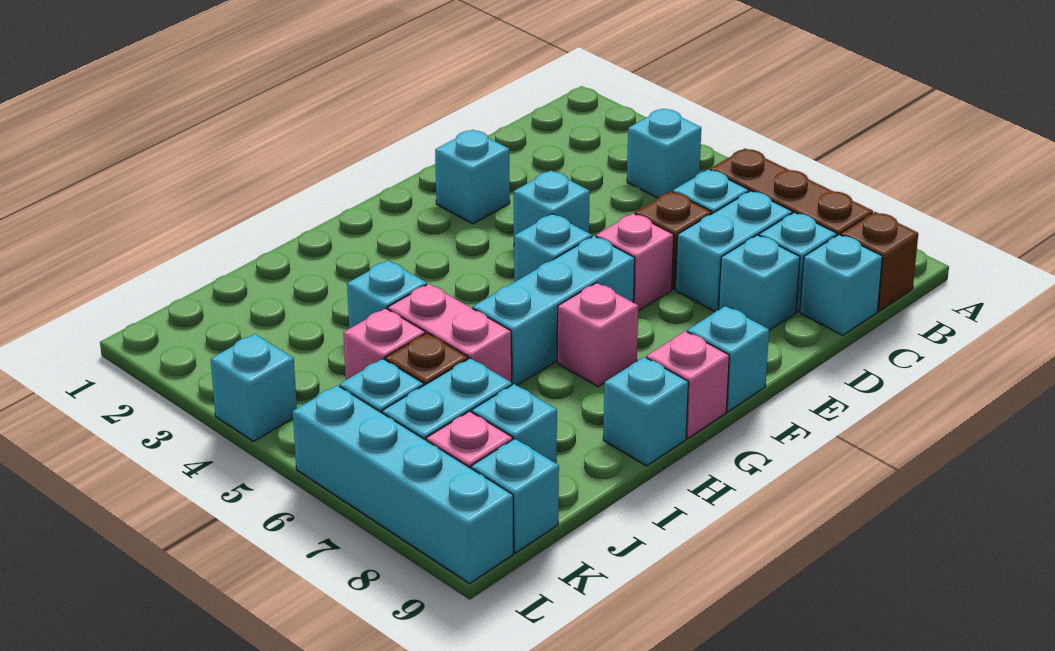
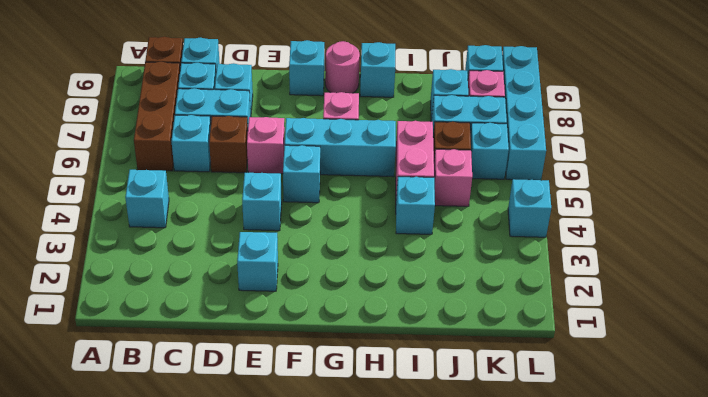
pink 1x1 brick [646,331,729,438] -> pink 1x1 round brick [325,41,360,93]

